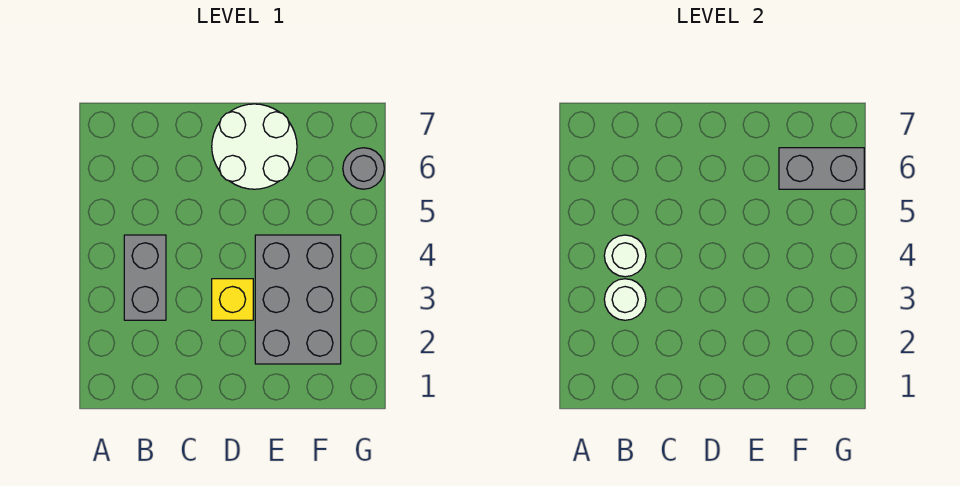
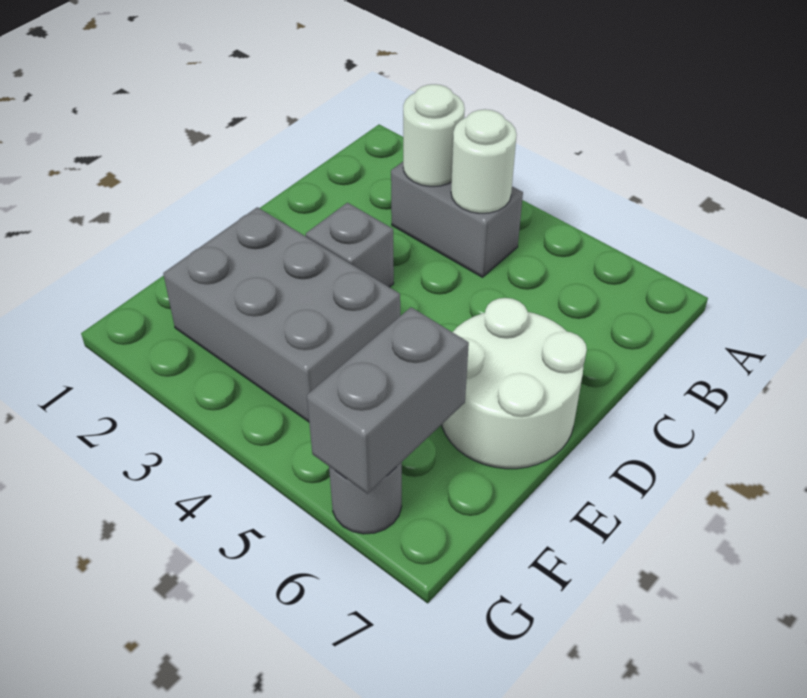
yellow 1x1 brick [212,279,253,320] -> grey 1x1 brick [306,203,394,287]

